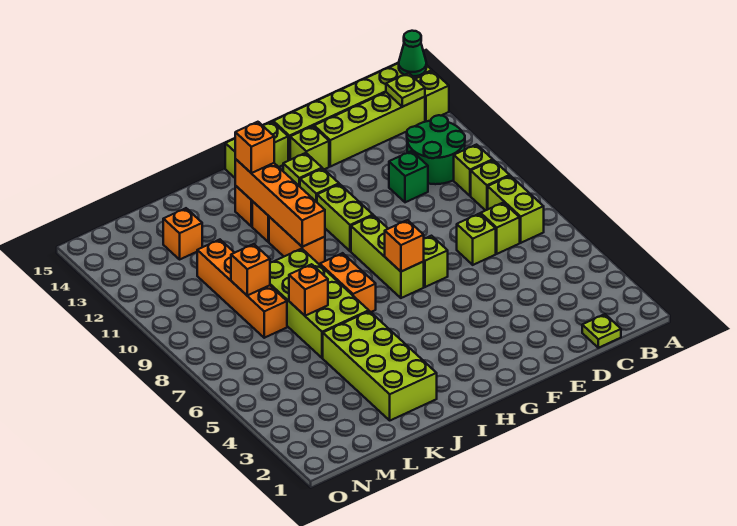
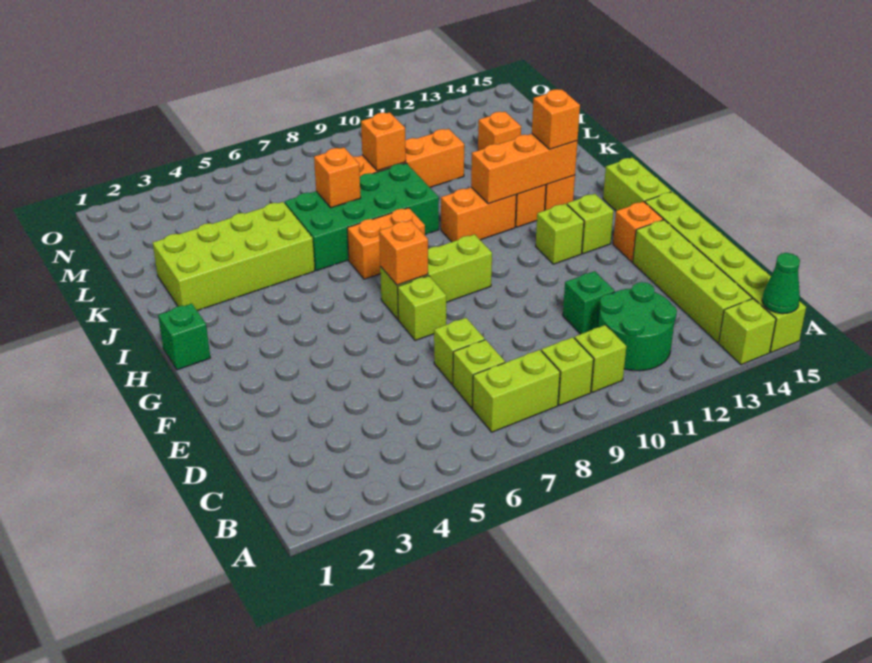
lime 1x1 plate [386,73,425,107] -> none
lime 1x1 plate [582,314,621,348] -> none
lime 1x1 brick [290,126,329,169] -> orange 1x1 brick [613,202,663,262]
lime 1x2 brick [317,184,373,251] -> none
none -> green 1x1 brick [158,304,210,370]
orange 1x4 brick [235,159,325,247] -> orange 1x3 brick [471,134,577,204]
lime 2x4 brick [270,249,369,358] -> green 2x4 brick [285,163,439,271]

